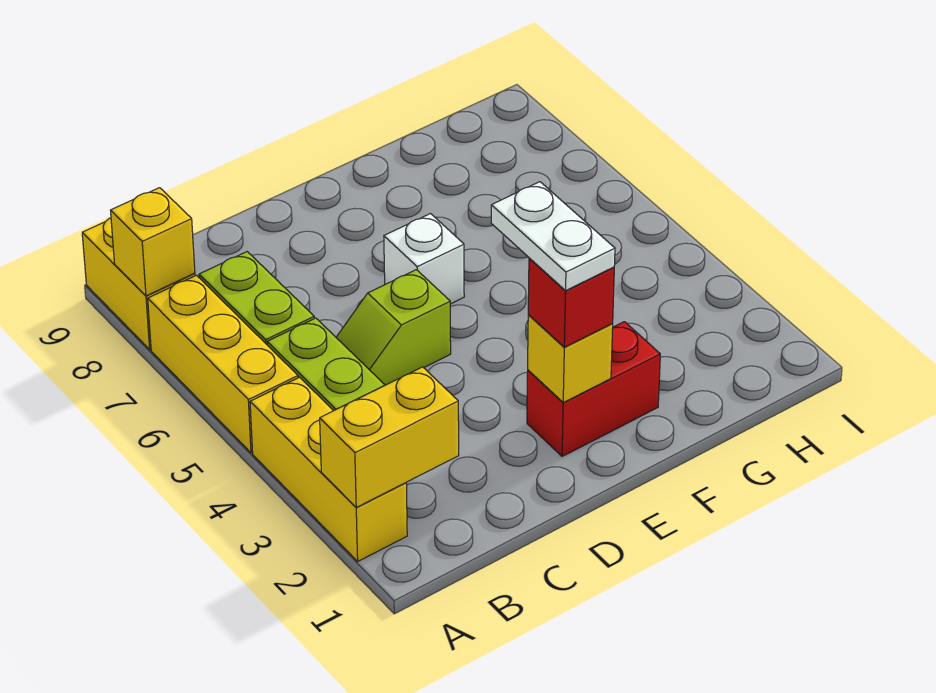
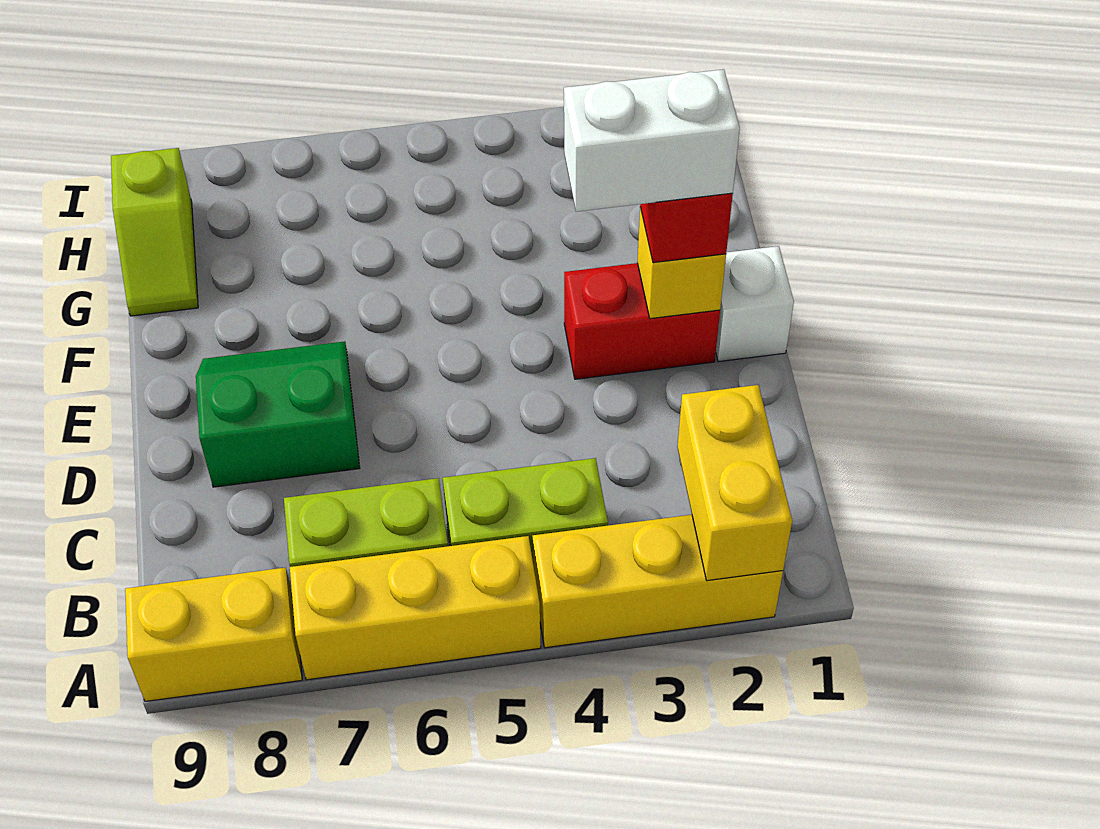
yellow 1x1 brick [111,188,195,296] -> none
lime 1x2 slope [336,270,451,385] -> lime 1x2 slope moved to [111,148,198,316]
none -> green 2x2 slope [196,341,360,487]
red 1x2 brick [527,322,660,456] -> red 1x2 brick turned to [564,263,720,379]
white 1x2 plate [491,182,615,290] -> white 1x2 brick [564,69,740,212]
white 1x1 brick [384,214,464,304] -> white 1x1 brick moved to [716,246,794,362]

